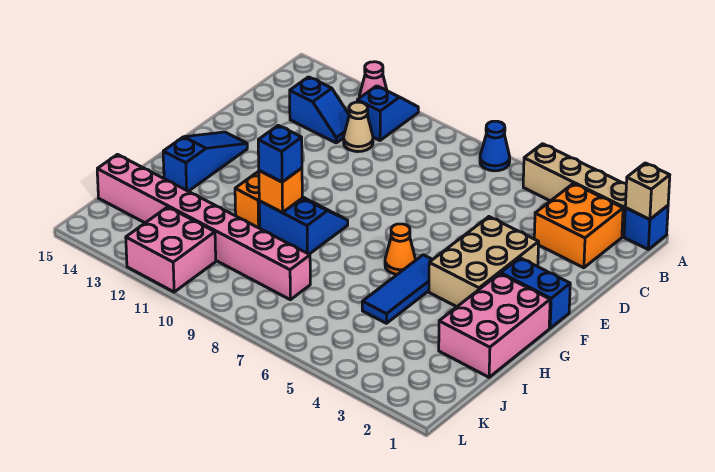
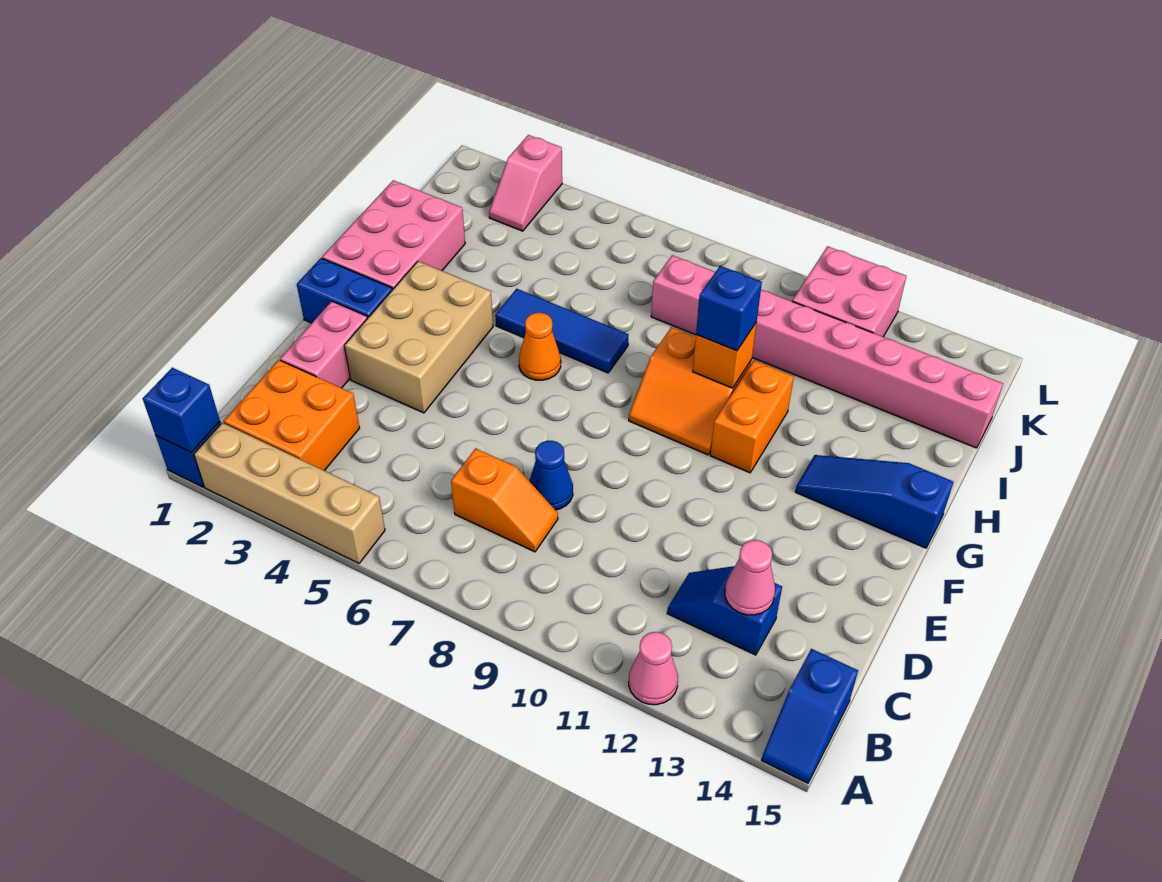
tan 1x1 brick [625,163,670,219] -> blue 1x1 brick [143,368,220,453]
blue 1x1 cone [480,121,510,171] -> blue 1x1 cone moved to [529,441,573,510]
blue 1x2 slope [357,86,418,140] -> blue 1x2 slope moved to [761,649,858,783]
none -> orange 1x2 slope [451,449,558,552]
tan 1x1 cone [344,102,373,152] -> none
none -> pink 1x1 cone [725,540,775,615]
none -> pink 1x2 brick [280,301,367,388]
blue 1x3 slope [163,132,247,191] -> blue 1x3 slope turned to [795,455,953,548]
blue 1x3 tile [362,255,432,323] -> blue 1x3 tile turned to [495,289,629,373]
blue 2x2 slope [259,197,348,254] -> orange 2x2 slope [629,327,751,455]
none -> pink 1x2 slope [489,135,562,231]

